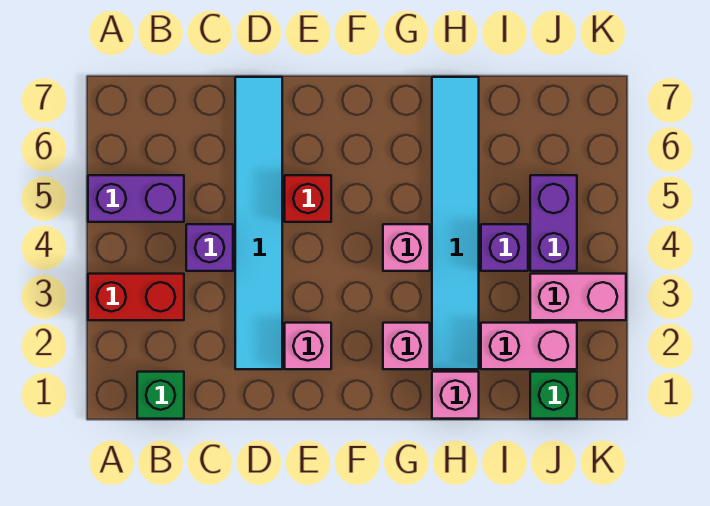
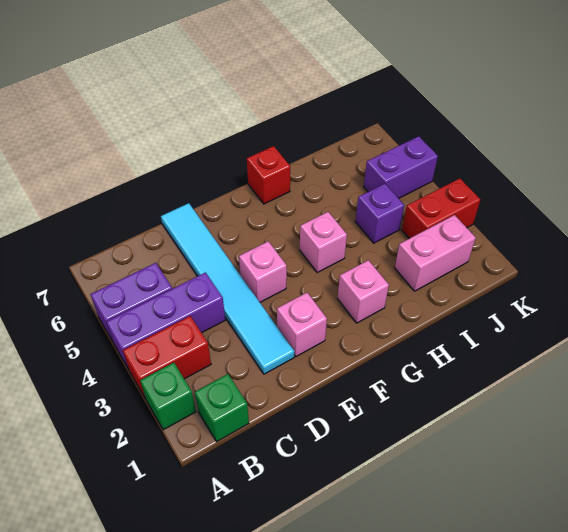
purple 1x1 brick [186,224,233,271] -> purple 1x3 brick [107,273,225,369]
red 1x1 brick [285,175,331,222] -> red 1x1 brick moved to [247,146,290,204]
pink 1x1 brick [432,372,479,419] -> pink 1x1 brick moved to [239,241,287,302]
cyan 1x6 tile [432,77,479,369] -> none
green 1x1 brick [530,372,577,419] -> green 1x1 brick moved to [140,363,196,430]
pink 1x2 brick [530,274,626,320] -> red 1x2 brick [402,178,480,239]
purple 1x2 brick [530,175,577,271] -> purple 1x2 brick turned to [364,136,438,198]

